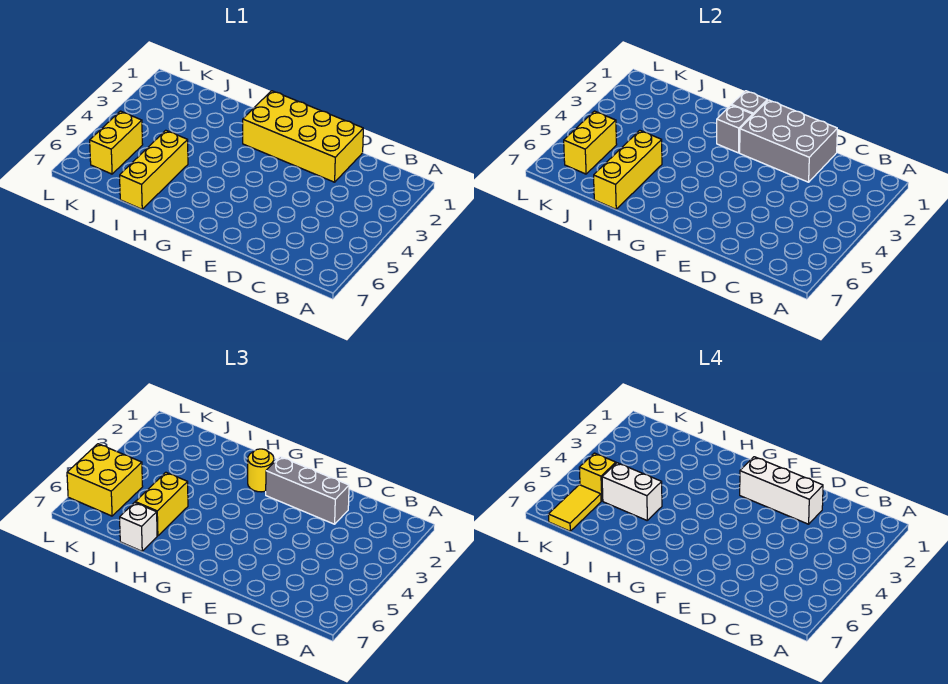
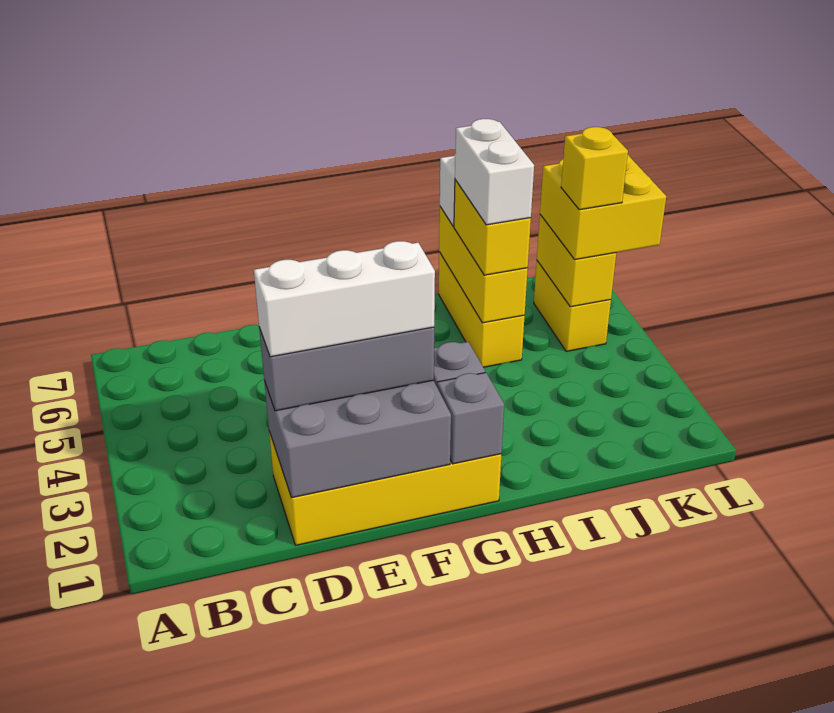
yellow 1x1 round brick [248,449,274,492] -> none
white 1x2 brick [602,463,662,520] -> white 1x2 brick turned to [455,119,534,225]
yellow 1x2 tile [548,485,601,531] -> none

